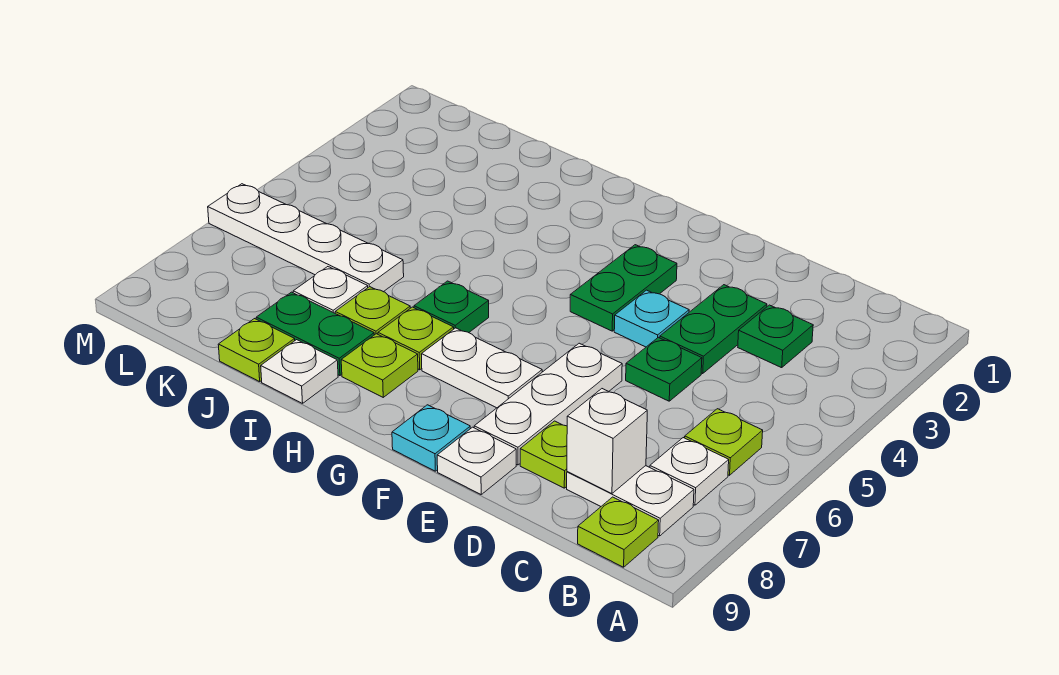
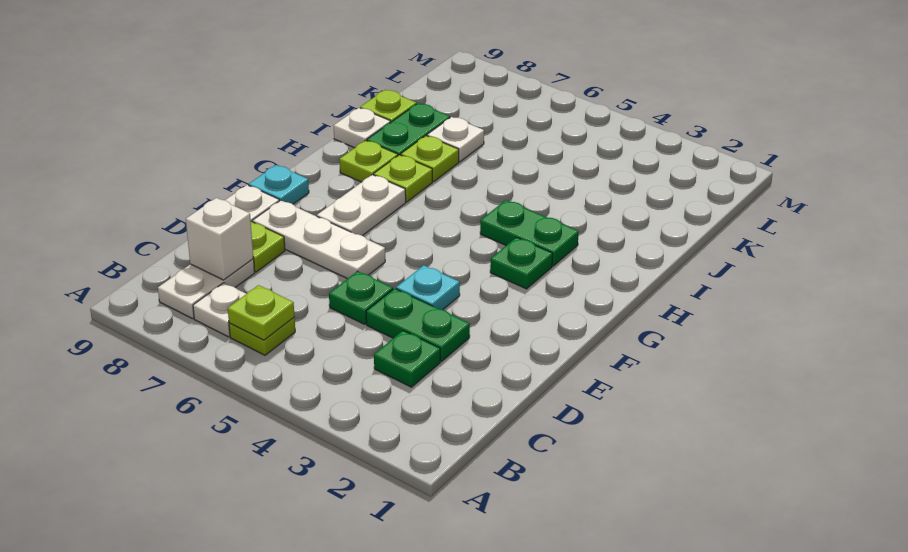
lime 1x1 plate [578,497,659,567] -> lime 1x1 plate moved to [228,285,294,340]
green 1x2 plate [570,245,677,331] -> green 1x2 plate moved to [480,200,579,266]
green 1x1 plate [414,281,489,333] -> green 1x1 plate moved to [490,237,553,289]
white 1x4 plate [208,184,404,292] -> none

